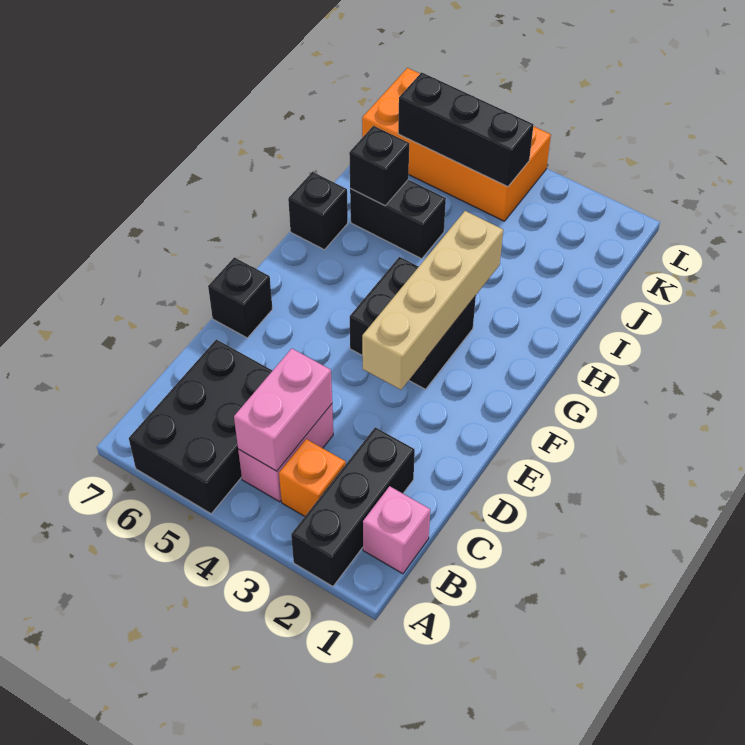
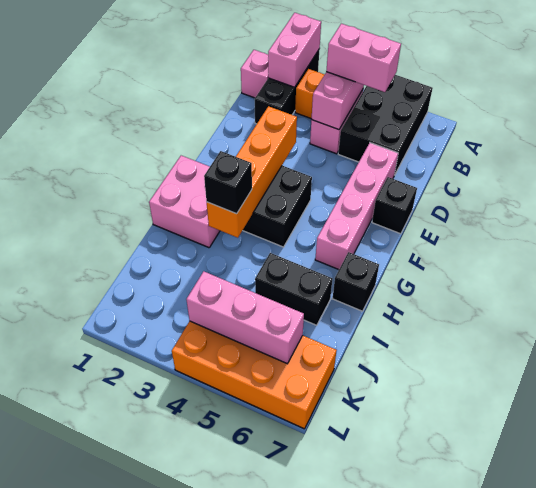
none -> pink 1x2 brick [268,13,321,87]
none -> pink 1x2 brick [326,24,401,92]
none -> pink 1x4 brick [315,143,398,270]
tan 1x4 brick [362,211,503,390] -> orange 1x4 brick [207,106,297,238]
none -> pink 2x2 brick [149,156,220,248]
black 1x1 brick [349,126,409,206] -> black 1x1 brick moved to [204,151,252,214]
black 1x3 brick [398,72,534,187] -> pink 1x3 brick [186,271,304,364]

